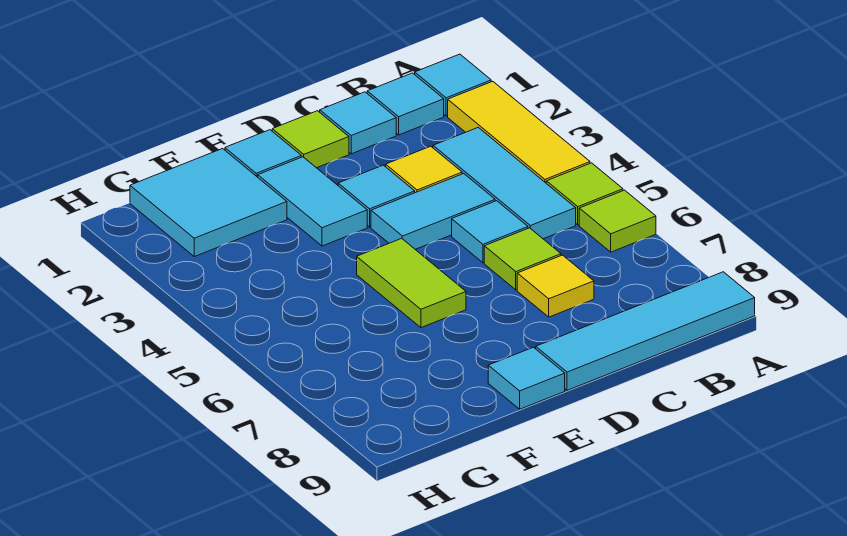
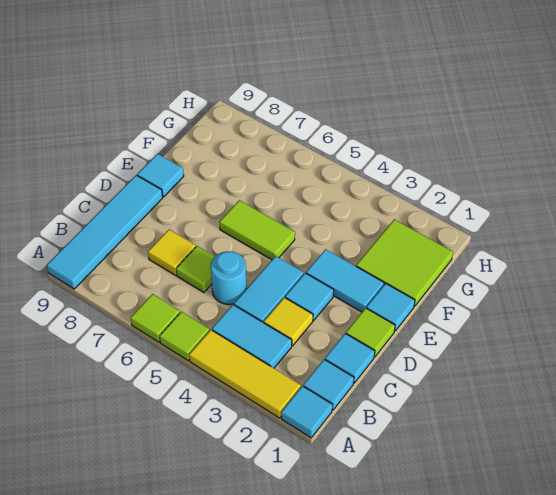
cyan 1x3 tile [433,127,576,239] -> cyan 1x2 tile [212,305,292,368]
cyan 1x1 tile [452,201,528,263] -> cyan 1x1 round brick [211,251,247,304]
cyan 2x2 tile [130,149,287,256] -> lime 2x2 tile [356,219,453,306]

